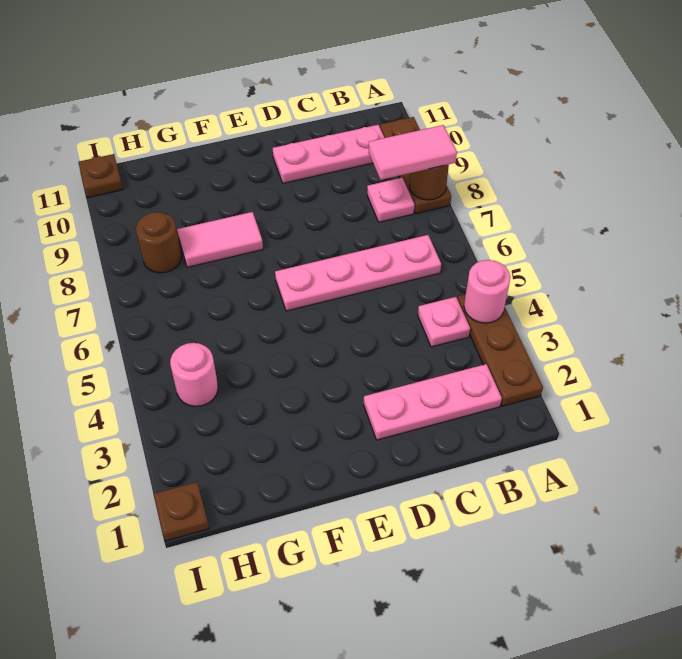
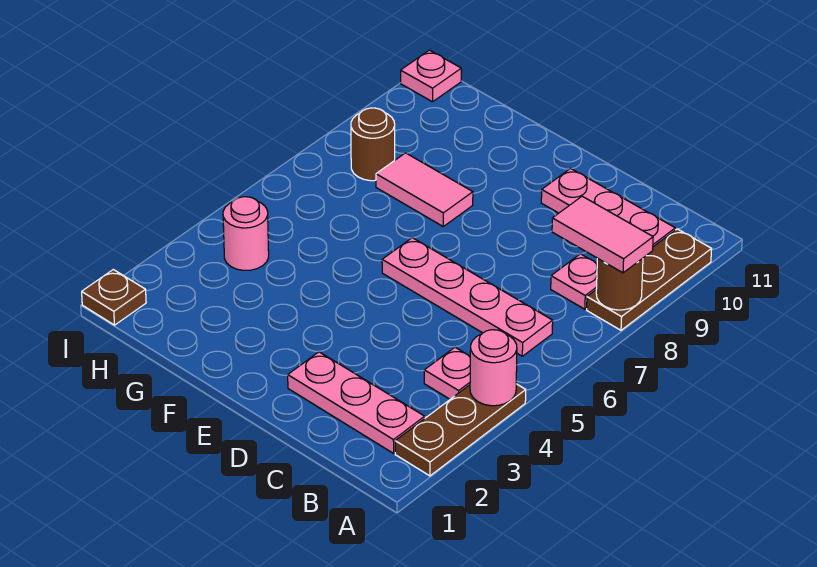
brown 1x1 plate [78,154,123,198] -> pink 1x1 plate [401,50,461,102]

